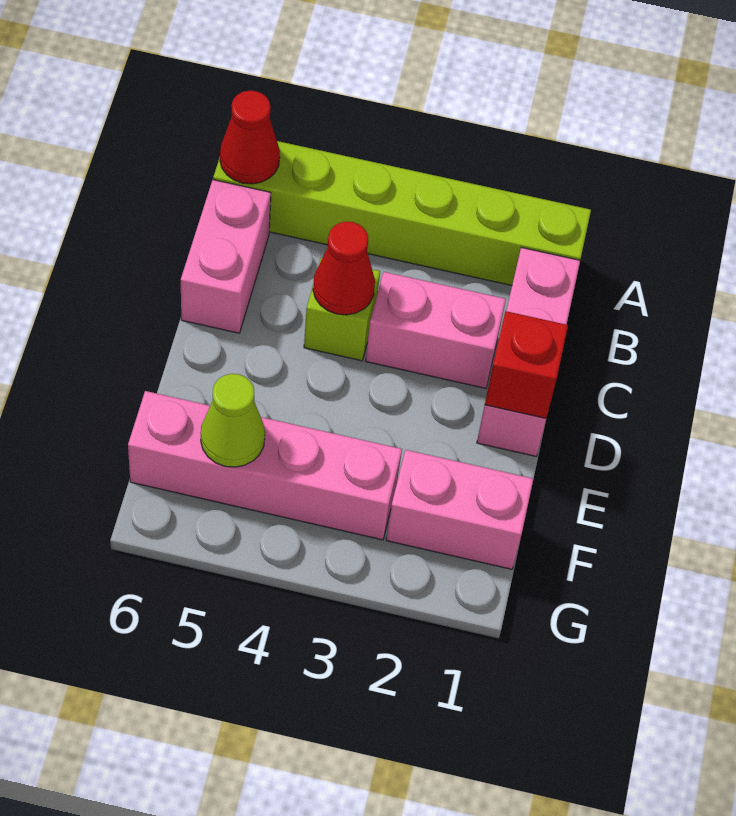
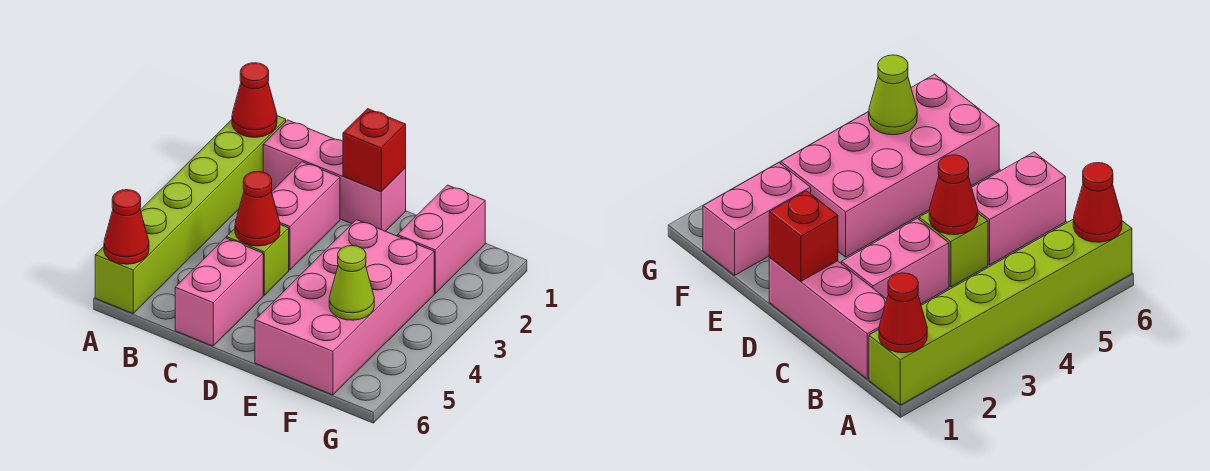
none -> red 1x1 cone [232,63,277,137]
pink 1x2 brick [181,180,271,333] -> pink 1x2 brick turned to [175,238,263,346]
pink 1x4 brick [128,391,402,540] -> pink 2x4 brick [255,220,434,395]

